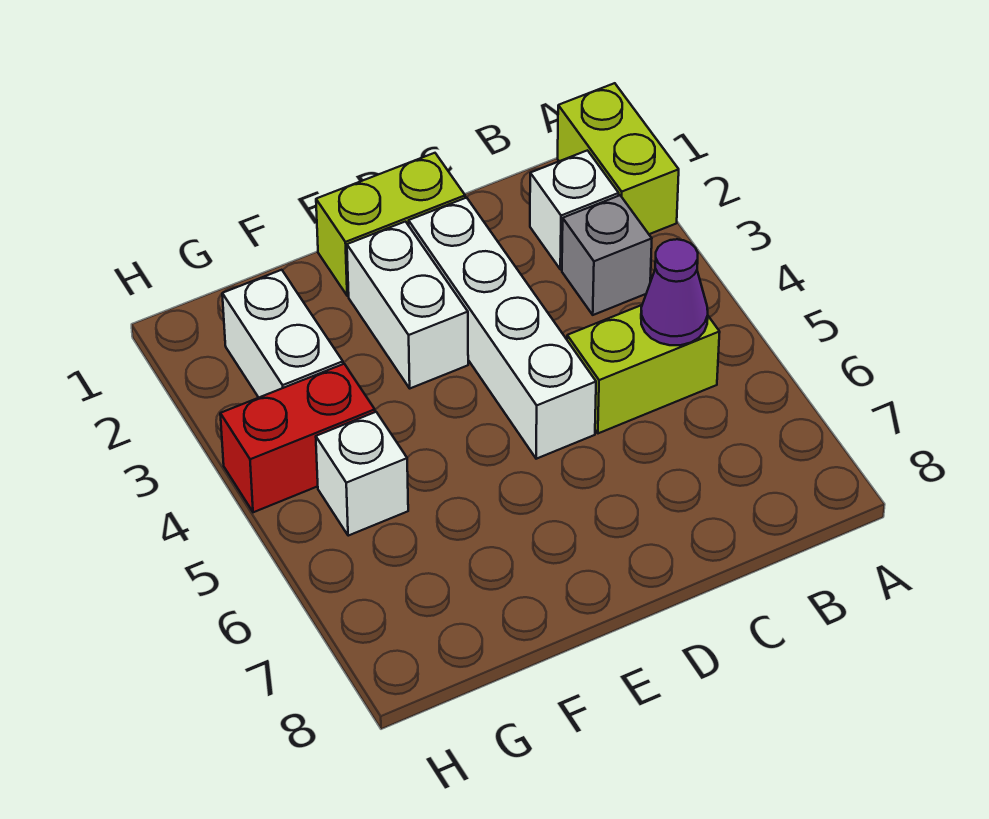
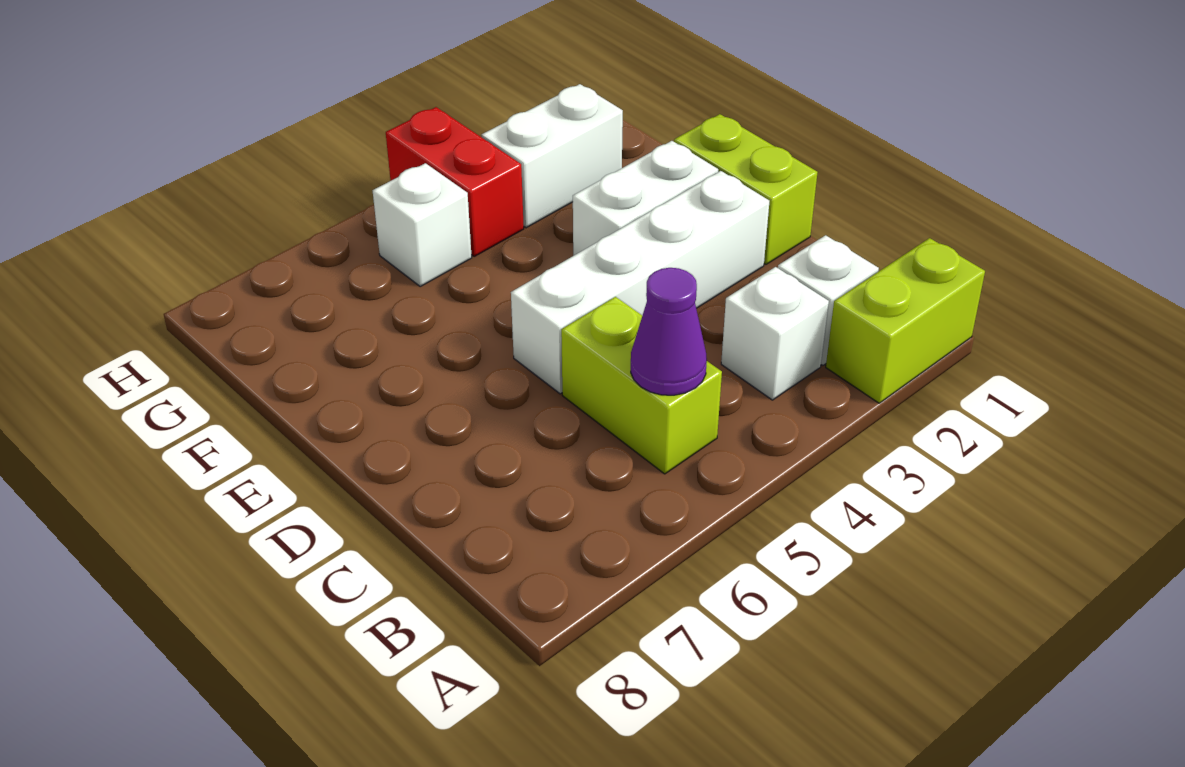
grey 1x1 brick [562,195,652,315] -> white 1x1 brick [721,267,829,400]

